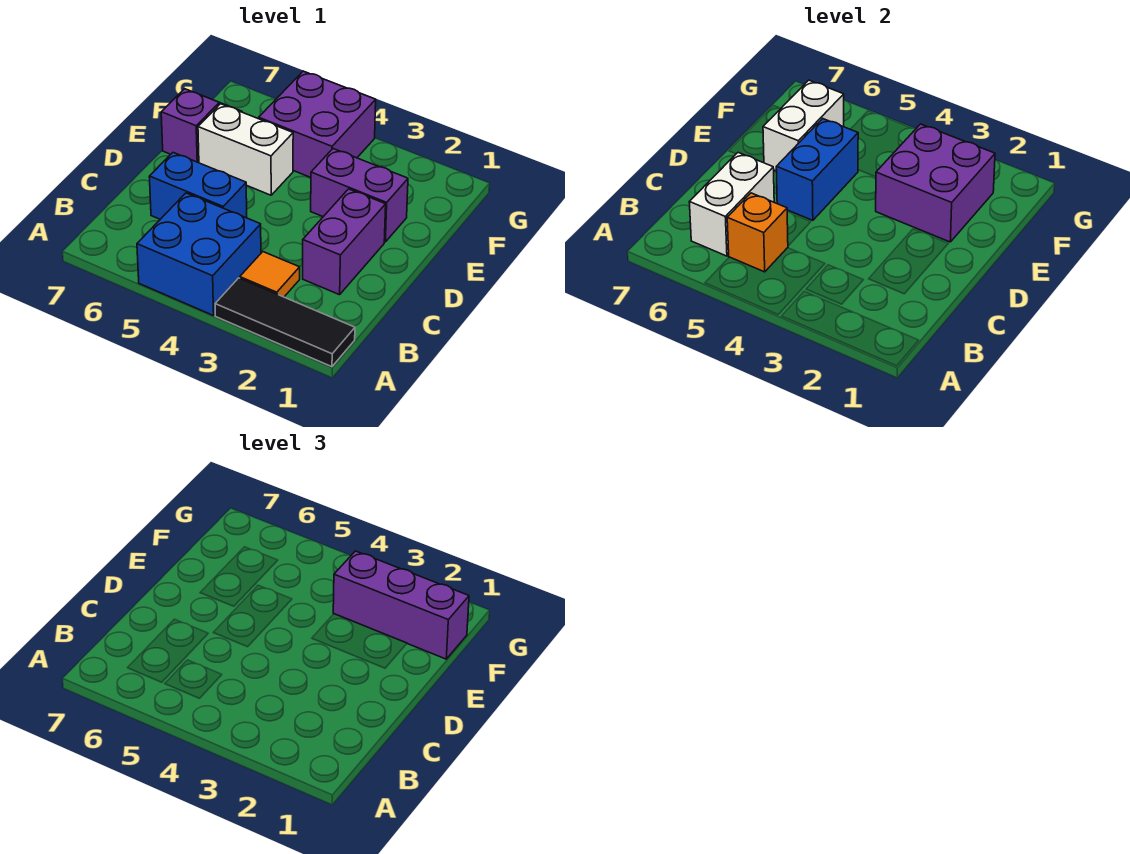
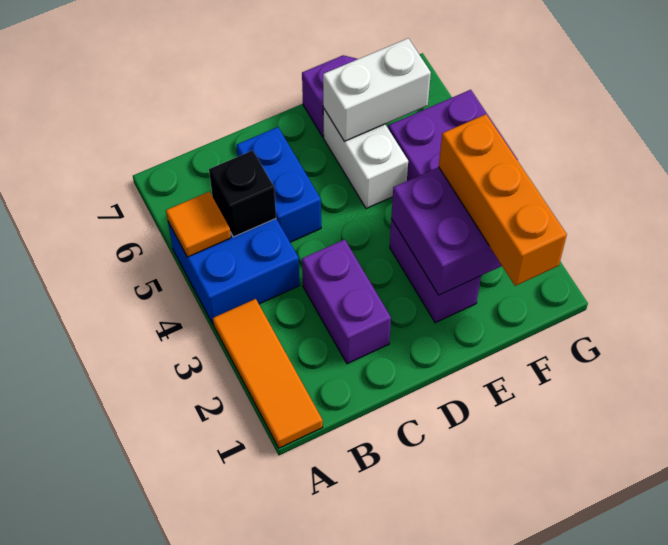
black 1x3 tile [215,278,355,367] -> orange 1x3 tile [213,299,323,448]
orange 1x1 tile [240,252,300,297] -> orange 1x1 tile moved to [166,192,231,257]
orange 1x1 brick [727,193,788,272] -> black 1x1 brick [209,150,276,237]
white 1x2 brick [689,153,774,256] -> none
purple 1x2 brick [303,189,386,295] -> purple 1x2 brick turned to [302,239,391,364]
blue 1x2 brick [776,119,858,220] -> none
purple 1x3 brick [333,551,469,659] -> orange 1x3 brick [439,114,567,286]

